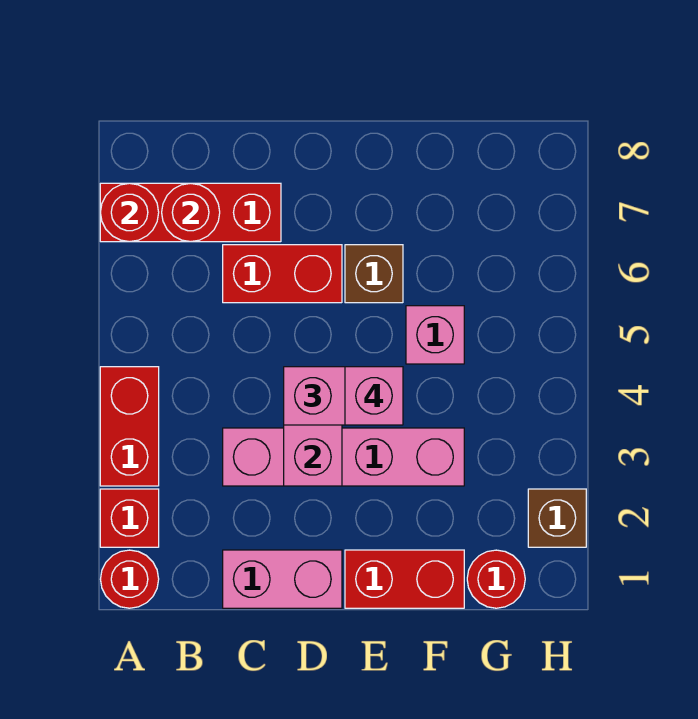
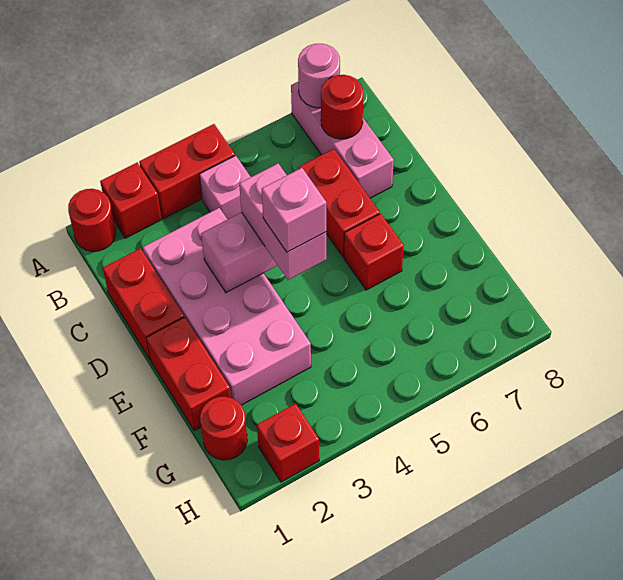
red 1x3 brick [100,183,281,242] -> pink 1x3 brick [291,82,394,198]
red 1x1 round brick [100,183,159,242] -> pink 1x1 round brick [298,44,340,108]
pink 1x2 brick [223,550,342,608] -> red 1x2 brick [103,248,184,359]
pink 1x4 brick [223,428,464,486] -> pink 2x4 brick [143,208,311,405]
brown 1x1 brick [345,245,403,303] -> red 1x1 brick [344,214,404,290]
pink 1x1 brick [406,306,464,364] -> pink 1x1 brick moved to [199,156,250,219]
brown 1x1 brick [528,489,586,547] -> red 1x1 brick [257,403,319,482]

